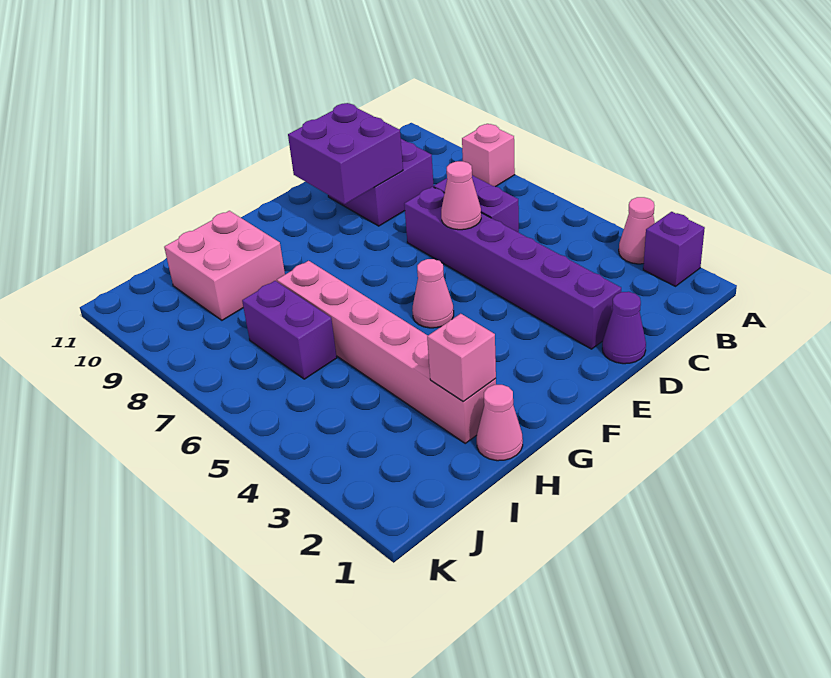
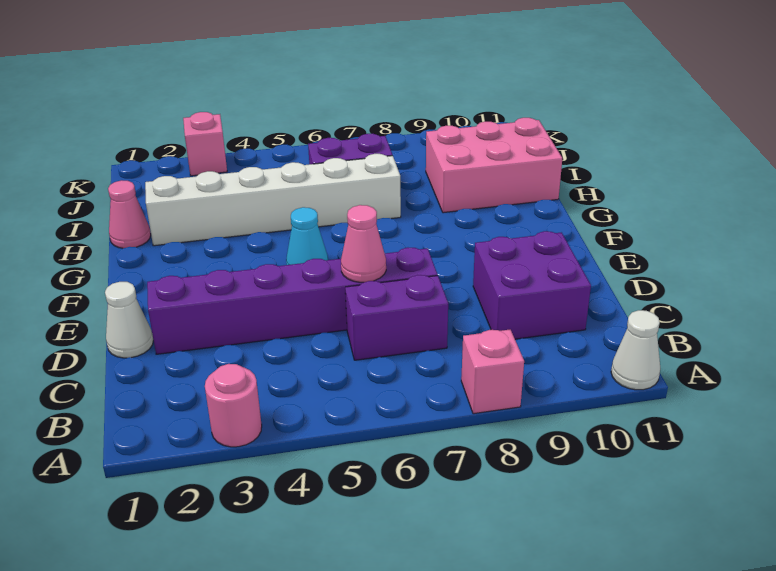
purple 1x1 brick [643,212,705,286] -> none
pink 1x1 cone [619,197,655,264] -> pink 1x1 round brick [205,364,262,447]
none -> white 1x1 cone [611,310,660,390]
purple 1x1 cone [602,292,646,364] -> white 1x1 cone [105,282,153,358]
purple 2x2 brick [288,103,403,204] -> none
pink 1x1 cone [412,259,454,328] -> cyan 1x1 cone [286,207,328,265]
pink 1x6 brick [277,261,496,443] -> white 1x6 brick [145,154,401,246]
pink 1x1 brick [427,314,496,402] -> pink 1x1 brick moved to [183,112,227,176]
pink 2x2 brick [164,211,285,320] -> pink 2x3 brick [426,118,562,213]

